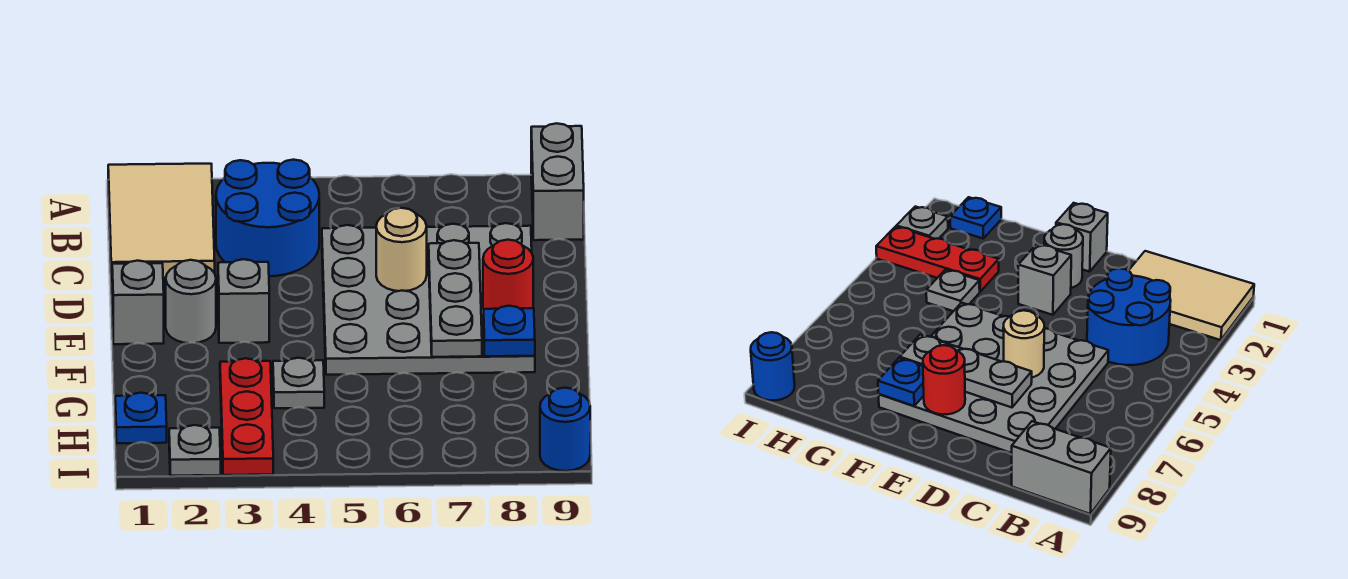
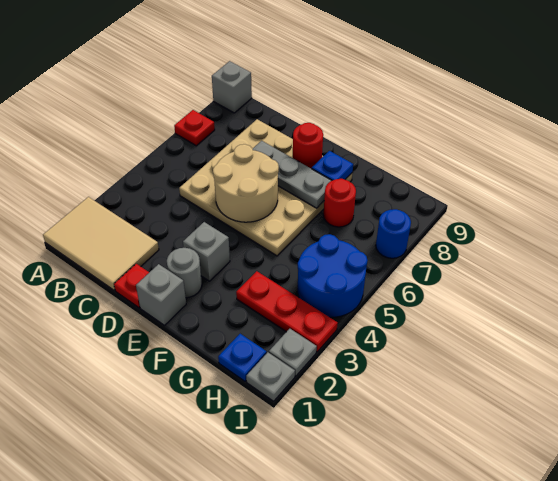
none -> red 1x1 plate [174,110,215,146]
grey 1x2 brick [531,123,584,240] -> grey 1x1 brick [212,61,252,113]
blue 2x2 round brick [216,160,319,276] -> blue 2x2 round brick moved to [298,234,368,317]
grey 4x4 plate [322,223,535,375] -> tan 4x4 plate [179,119,353,256]
none -> red 1x1 plate [114,264,149,308]
tan 1x1 round brick [376,208,427,291] -> tan 2x2 round brick [213,144,279,222]
grey 1x1 plate [273,358,324,408] -> grey 1x1 plate moved to [246,352,295,401]
none -> red 1x1 round brick [323,179,356,227]
blue 1x1 round brick [540,388,590,471] -> blue 1x1 round brick moved to [376,209,411,258]

